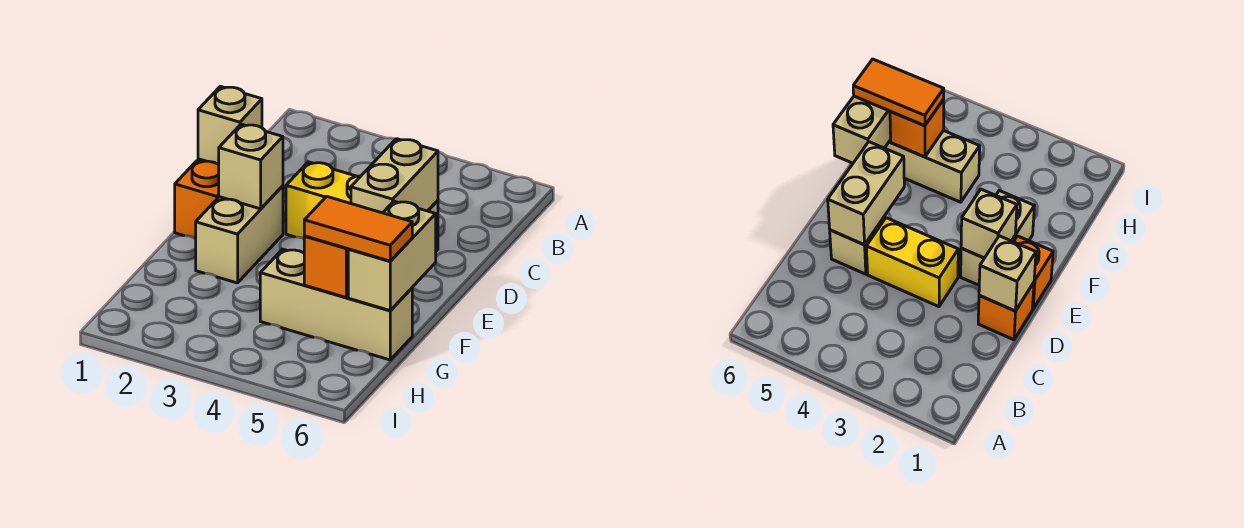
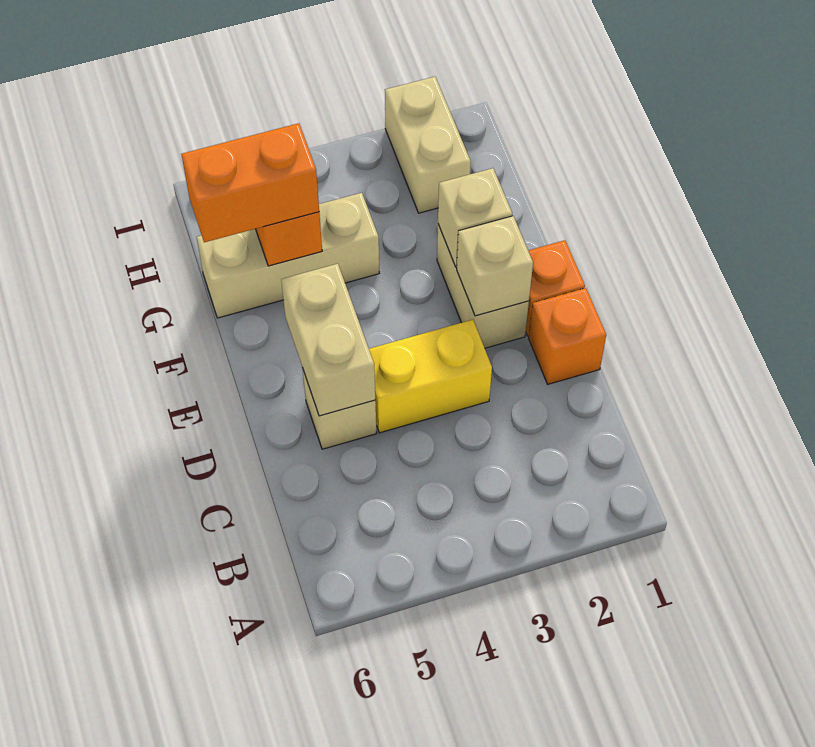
tan 1x1 brick [198,86,262,165] -> tan 1x1 brick moved to [438,168,512,267]
tan 1x2 brick [348,201,436,311] -> tan 1x2 brick moved to [385,77,471,213]
orange 1x2 tile [304,196,412,261] -> orange 1x2 brick [181,123,319,242]

